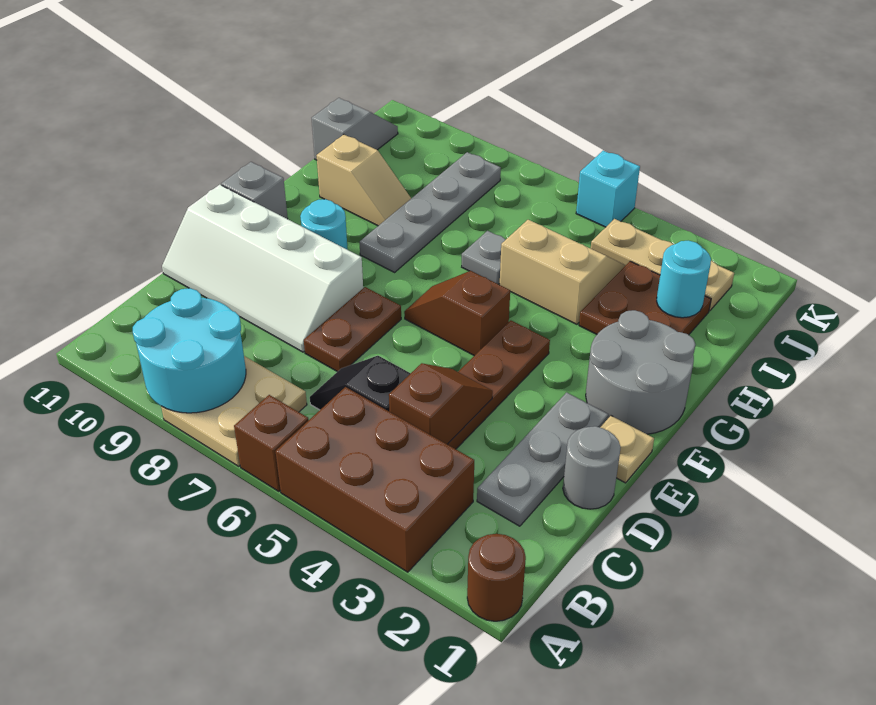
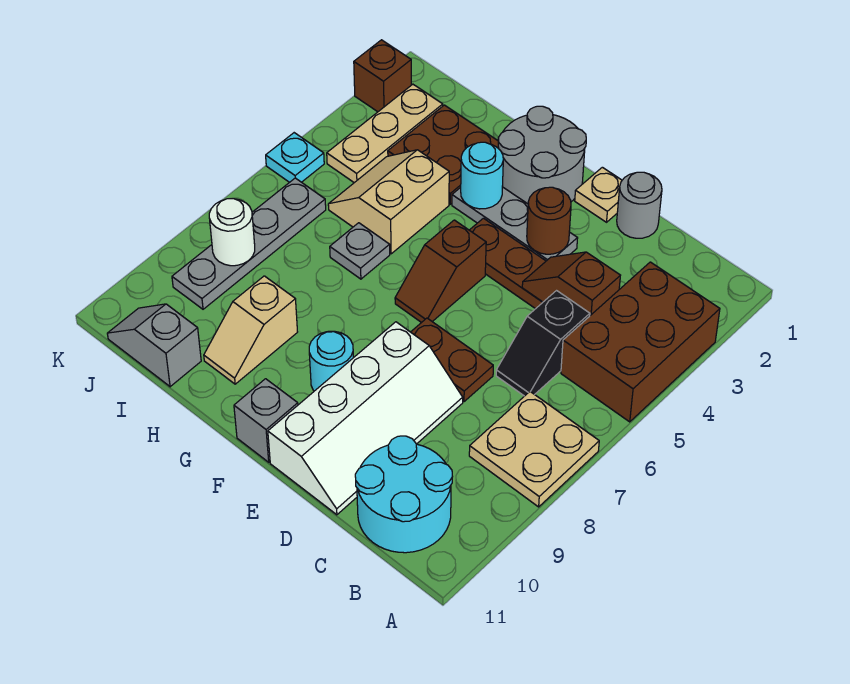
brown 1x1 round brick [467,534,526,621] -> brown 1x1 round brick moved to [527,187,571,254]
brown 1x1 brick [234,395,309,491] -> brown 1x1 brick moved to [354,40,411,112]
cyan 2x2 round brick [133,288,246,413] -> cyan 2x2 round brick moved to [355,436,453,553]
grey 1x3 plate [477,392,608,526] -> grey 1x3 plate moved to [452,187,578,261]
grey 1x4 plate [359,152,501,272] -> grey 1x4 plate turned to [172,178,326,309]
tan 1x2 slope [316,135,411,226] -> tan 1x2 slope turned to [204,276,297,384]
cyan 1x1 round brick [657,241,711,318] -> cyan 1x1 round brick moved to [461,142,503,209]
none -> white 1x1 round brick [209,199,255,266]
cyan 1x1 brick [576,151,640,227] -> cyan 1x1 plate [266,133,324,182]

